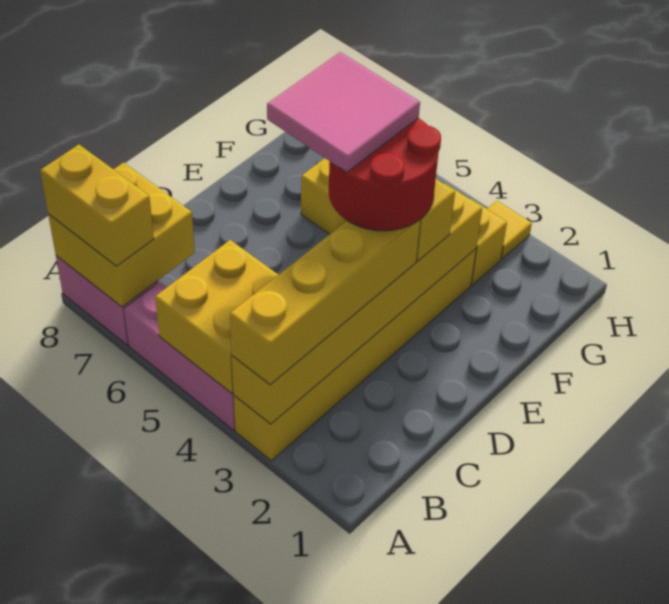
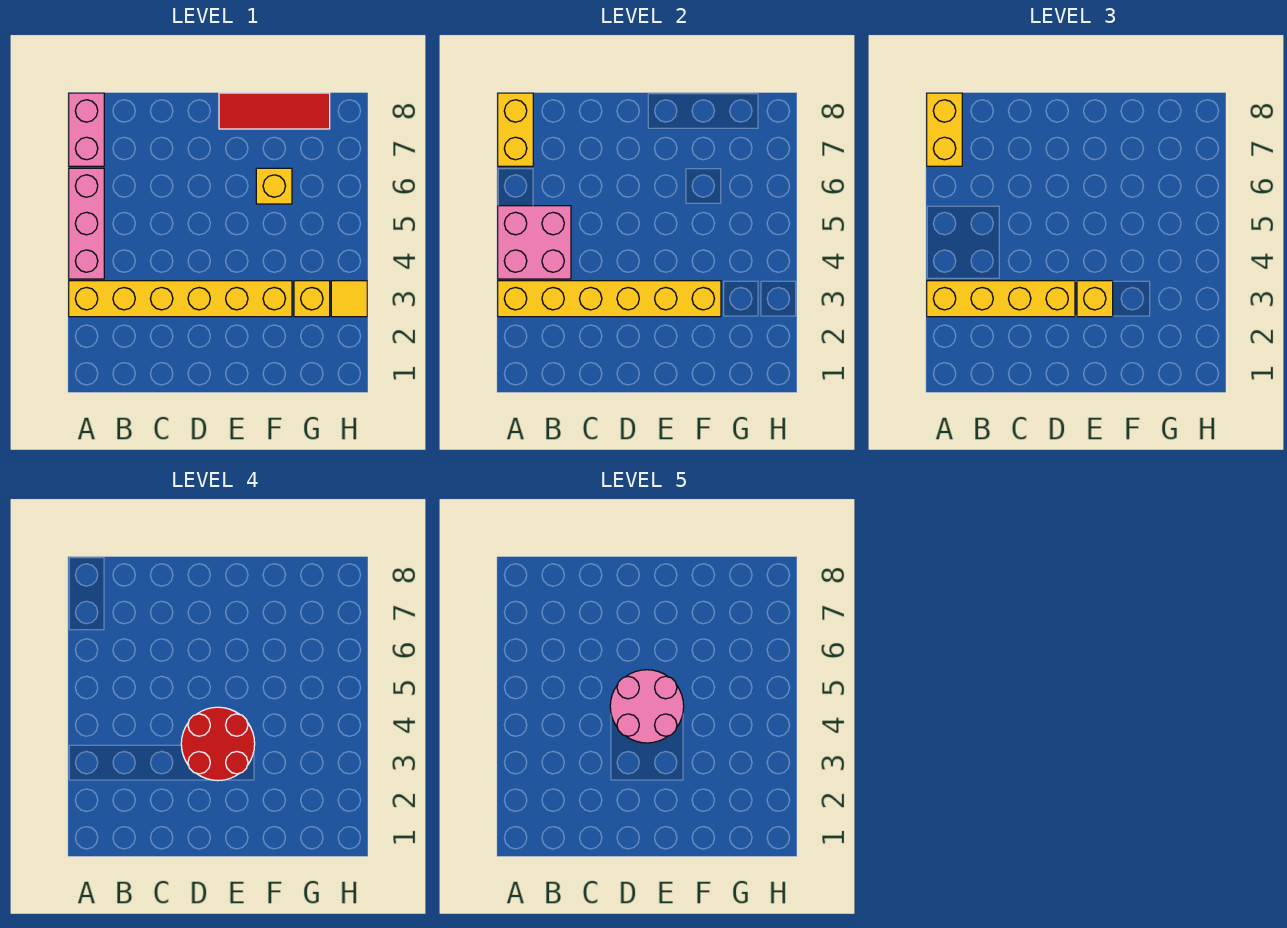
yellow 2x2 brick [155,240,278,393] -> pink 2x2 brick [498,206,571,279]
yellow 2x2 brick [48,163,195,307] -> yellow 1x2 brick [498,93,533,166]
pink 2x2 tile [267,52,420,173] -> pink 2x2 round brick [610,670,684,743]
none -> red 1x3 tile [219,93,330,129]

